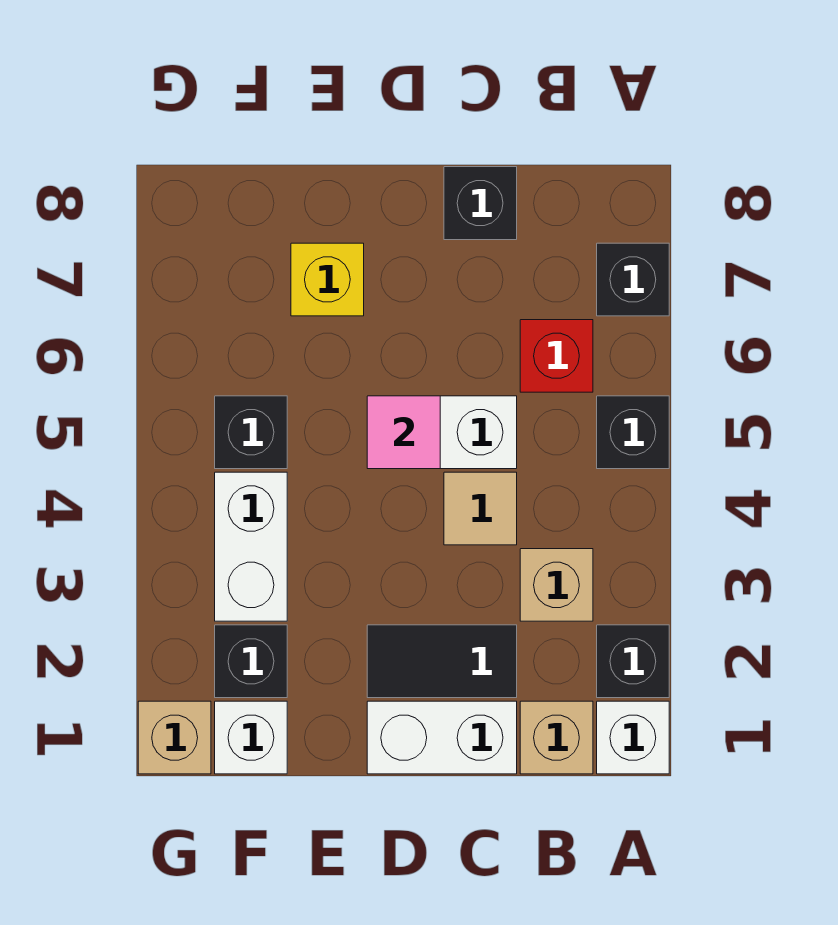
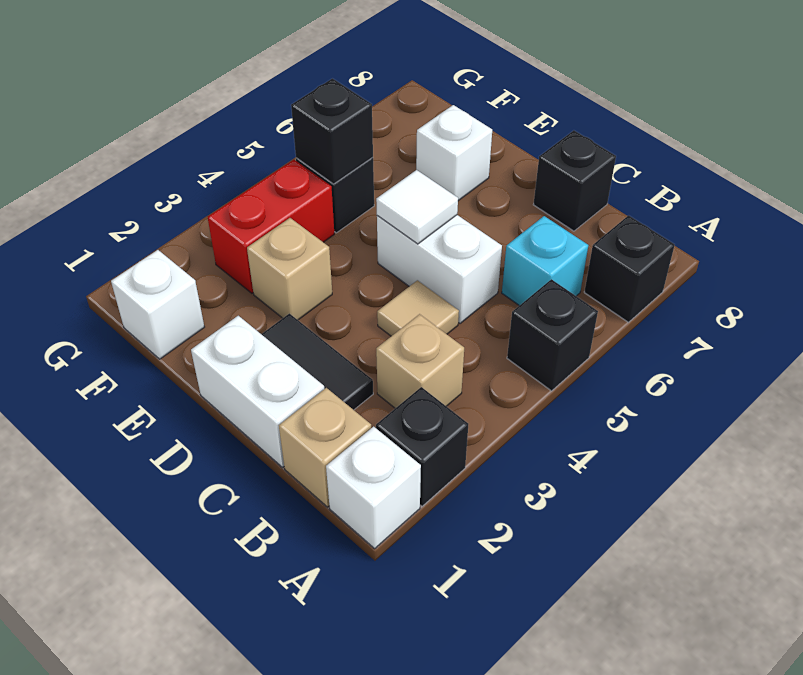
red 1x1 brick [520,320,593,392] -> cyan 1x1 brick [502,216,588,306]
pink 1x1 tile [367,396,440,469] -> white 1x1 tile [376,170,458,244]
yellow 1x1 brick [291,243,364,316] -> white 1x1 brick [416,105,492,201]
black 1x1 brick [215,625,287,698] -> black 1x1 brick moved to [291,79,373,184]
white 1x2 brick [215,472,287,621] -> red 1x2 brick [208,160,334,293]
tan 1x1 brick [138,701,211,774] -> tan 1x1 brick moved to [247,218,332,320]

